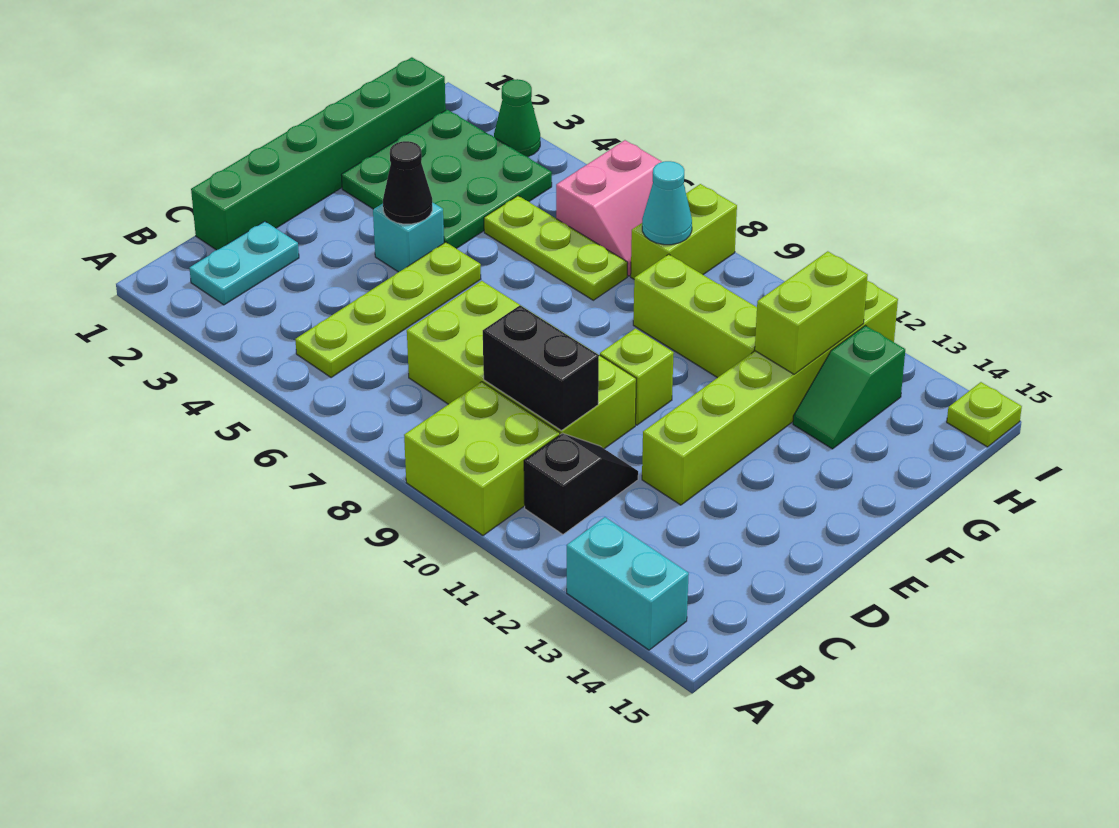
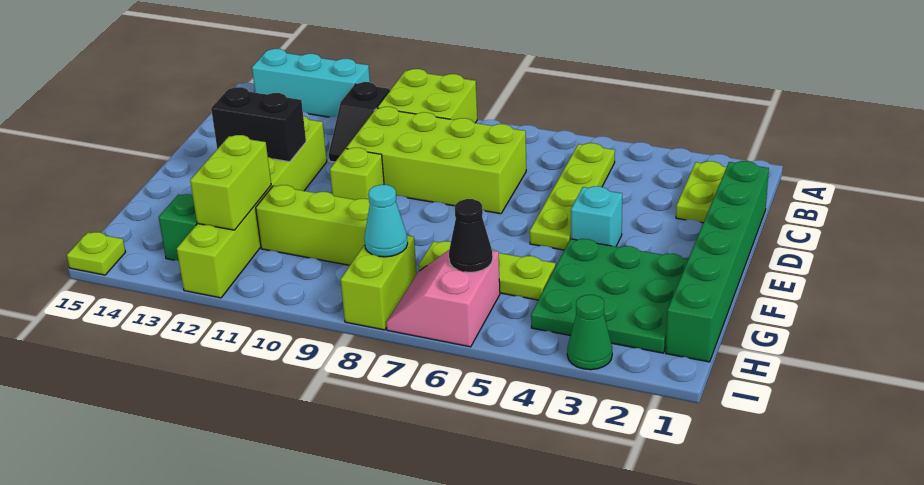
cyan 1x2 brick [567,517,689,650] -> cyan 1x3 brick [252,49,370,117]
cyan 1x2 plate [190,221,299,305] -> lime 1x2 plate [676,161,727,223]
black 1x2 brick [483,305,599,430] -> black 1x2 brick moved to [211,87,306,162]
black 1x1 cone [383,141,432,224] -> black 1x1 cone moved to [449,199,493,272]

